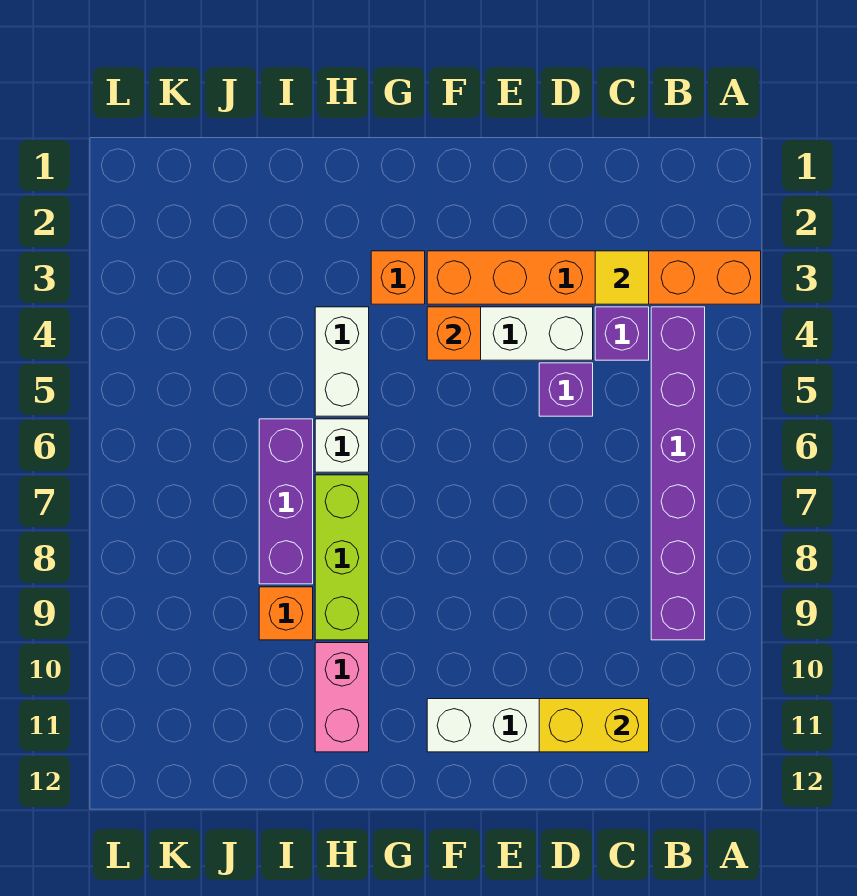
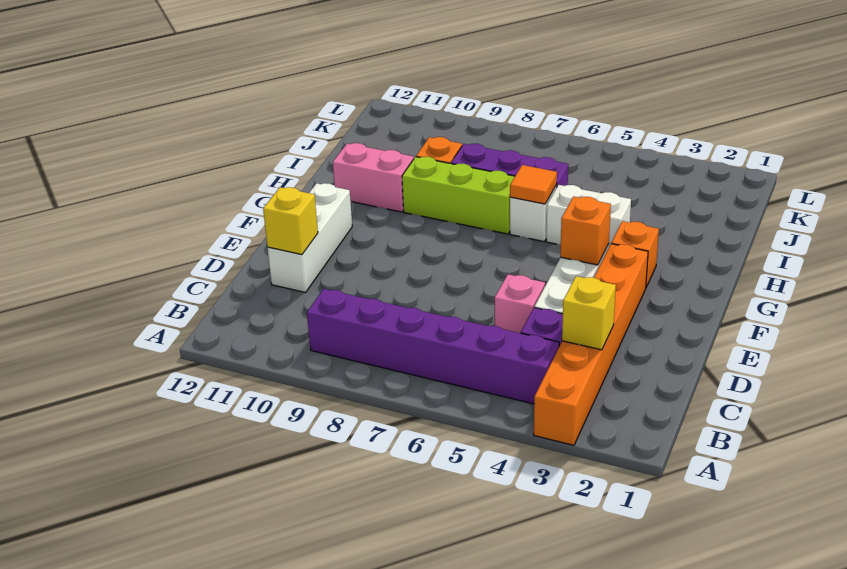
yellow 1x1 tile [595,251,649,304] -> yellow 1x1 brick [562,276,616,350]
yellow 1x2 brick [539,699,649,752] -> yellow 1x1 brick [263,187,318,255]
purple 1x1 brick [539,363,593,416] -> pink 1x1 brick [495,274,545,333]
none -> orange 1x1 tile [510,165,557,204]

